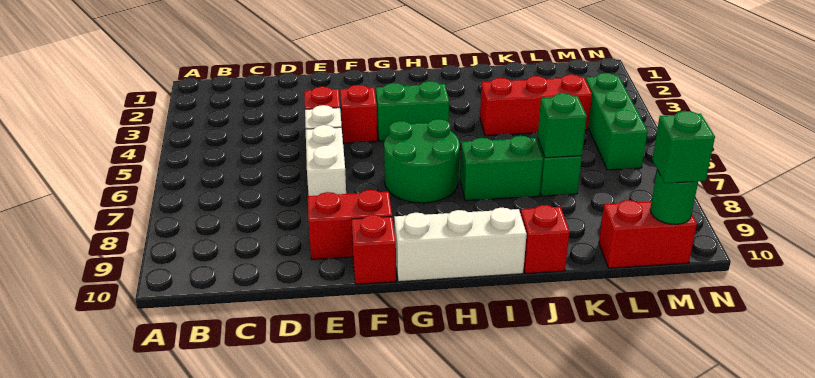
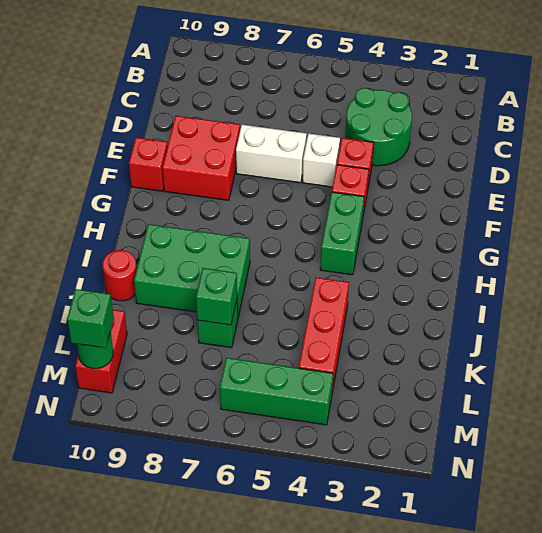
red 1x2 brick [308,190,392,260] -> red 2x2 brick [162,116,240,200]
green 2x2 round brick [384,119,460,203] -> green 2x2 round brick moved to [345,88,412,166]
white 1x3 brick [394,208,527,282] -> none
green 1x2 brick [460,136,543,201] -> green 2x3 brick [134,224,250,316]
red 1x1 brick [521,205,570,274] -> red 1x1 round brick [102,250,137,301]

